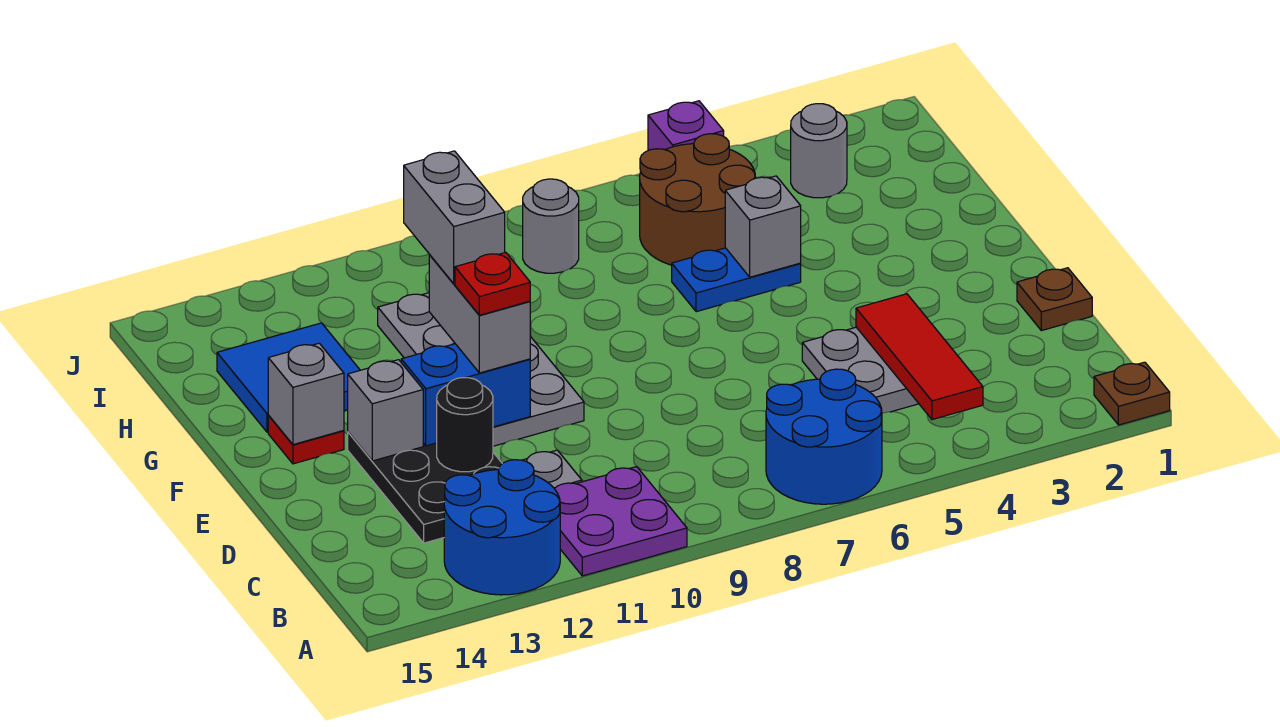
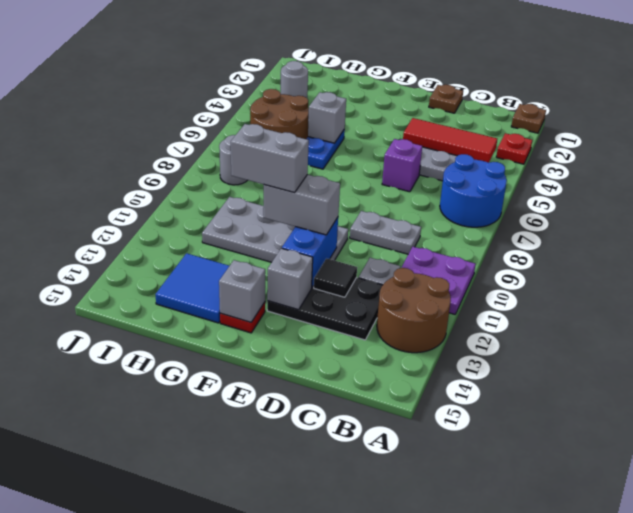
blue 2x2 round brick [444,460,560,595] -> brown 2x2 round brick [377,268,451,353]
none -> grey 1x2 plate [350,211,421,254]
black 1x1 round brick [437,378,493,472] -> black 1x1 tile [314,258,357,297]
red 1x1 plate [455,252,530,315] -> red 1x1 plate moved to [496,133,532,164]
purple 1x1 brick [648,101,724,151] -> purple 1x1 brick moved to [382,139,422,192]

